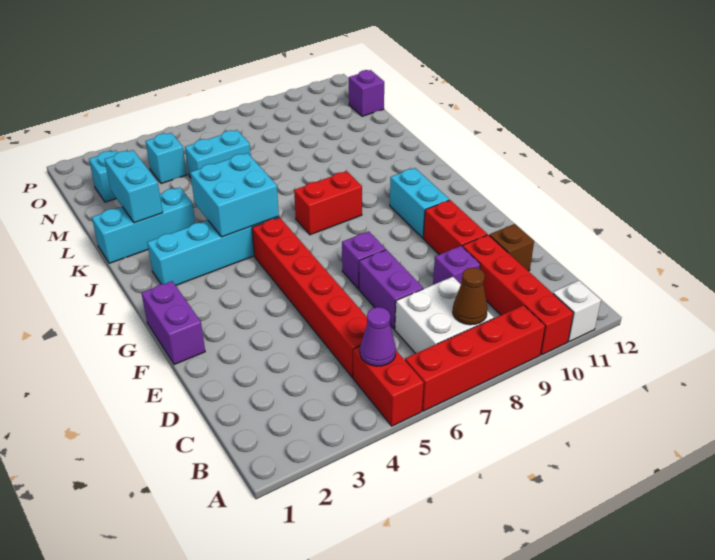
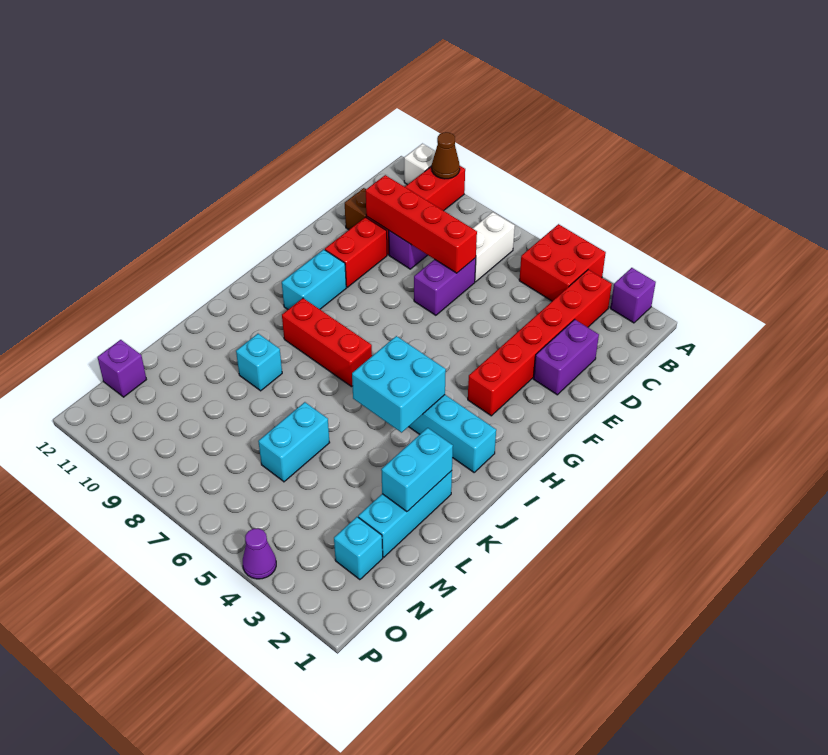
red 1x2 brick [353,346,424,426] -> red 2x2 brick [519,224,606,301]
red 1x4 brick [405,305,545,411] -> red 1x4 brick moved to [366,175,477,273]
purple 1x1 cone [360,307,396,366] -> purple 1x1 cone moved to [243,528,276,579]
white 2x2 brick [395,277,494,353] -> white 1x2 brick [473,212,515,282]
brown 1x1 cone [453,268,488,325] -> brown 1x1 cone moved to [432,132,460,179]
red 1x6 brick [252,217,367,378] -> red 1x6 brick moved to [468,270,612,416]
purple 1x2 brick [141,281,205,365] -> purple 1x2 brick moved to [533,319,599,395]
purple 1x1 brick [342,231,386,289] -> purple 1x1 brick moved to [610,268,656,323]
red 1x2 brick [294,171,362,235] -> red 1x3 brick [282,298,372,387]
cyan 1x3 brick [92,187,195,263] -> cyan 1x3 brick turned to [358,471,452,557]
cyan 1x2 brick [185,130,251,178] -> cyan 1x2 brick turned to [258,402,330,482]
cyan 1x1 brick [146,133,187,184] -> cyan 1x1 brick moved to [236,334,282,391]

